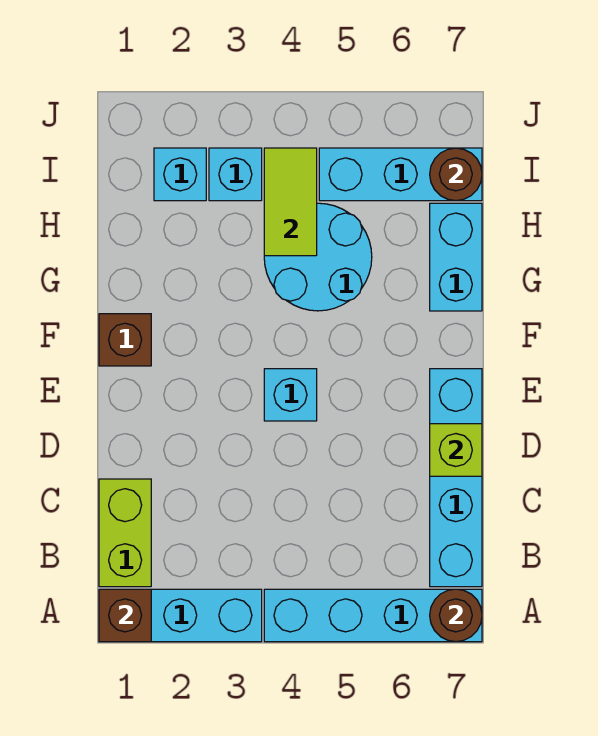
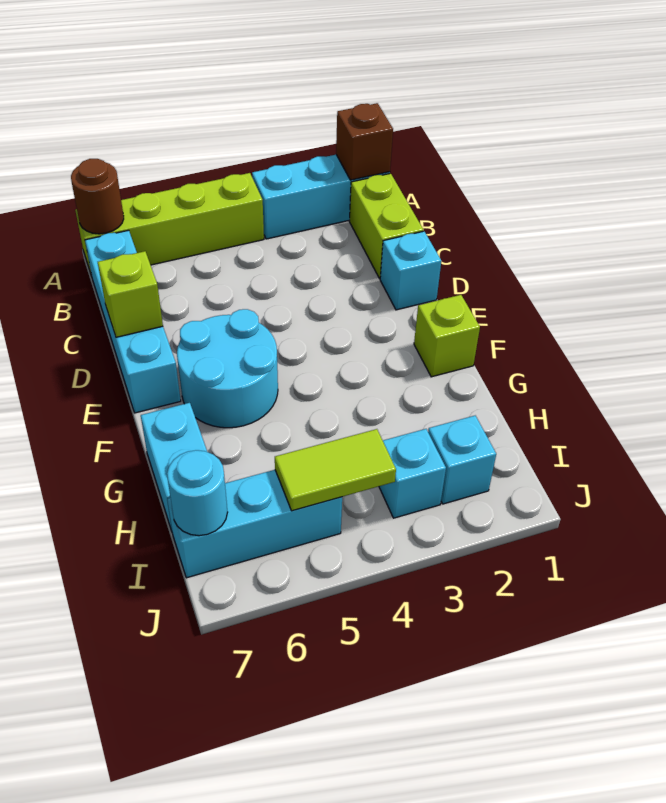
cyan 1x4 brick [264,589,482,642] -> lime 1x4 brick [75,173,264,276]
cyan 1x1 brick [264,369,317,421] -> cyan 1x1 brick moved to [380,231,441,310]
brown 1x1 brick [99,314,151,366] -> lime 1x1 brick [414,295,480,377]
cyan 2x2 round brick [264,203,372,311] -> cyan 2x2 round brick moved to [177,309,278,428]
lime 1x2 tile [264,148,317,256] -> lime 1x2 tile turned to [275,429,396,511]
brown 1x1 round brick [430,148,482,201] -> cyan 1x1 round brick [167,450,228,536]

